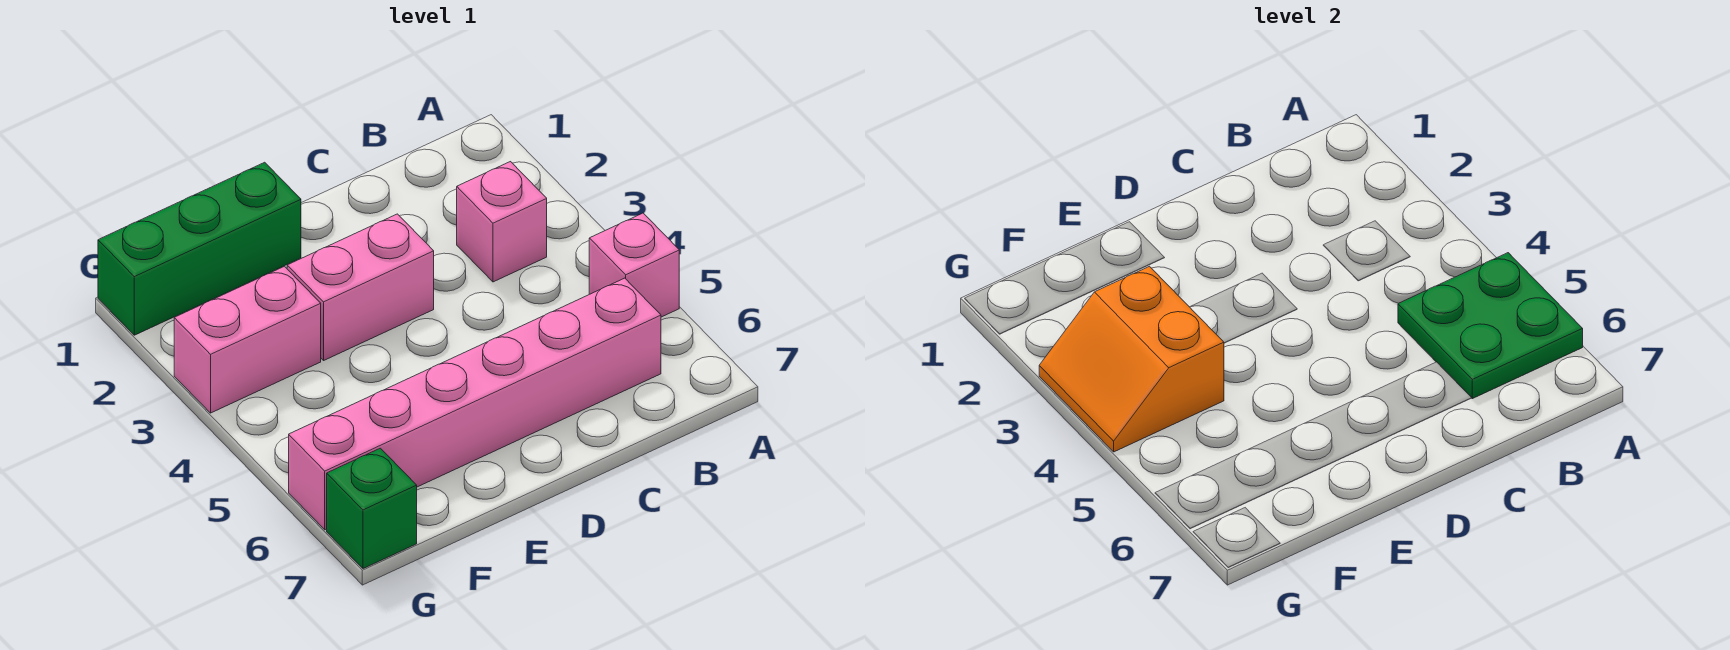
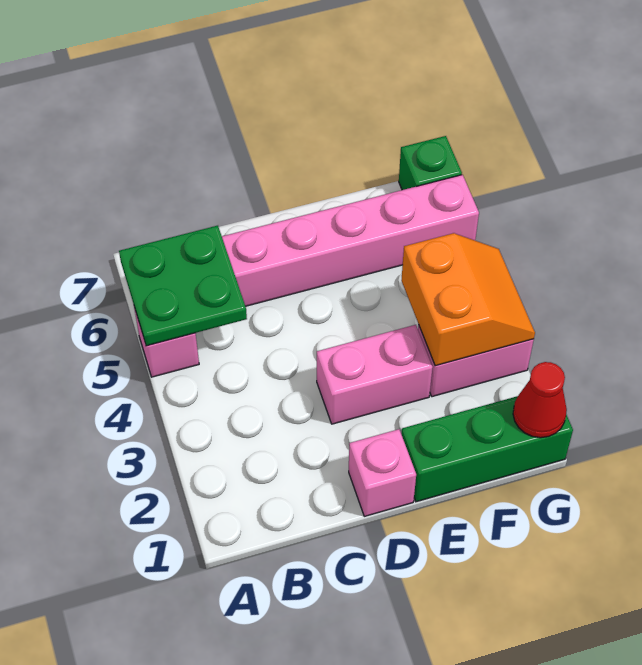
pink 1x1 brick [457,162,547,282] -> pink 1x1 brick moved to [349,429,416,516]
none -> red 1x1 cone [513,362,567,438]

